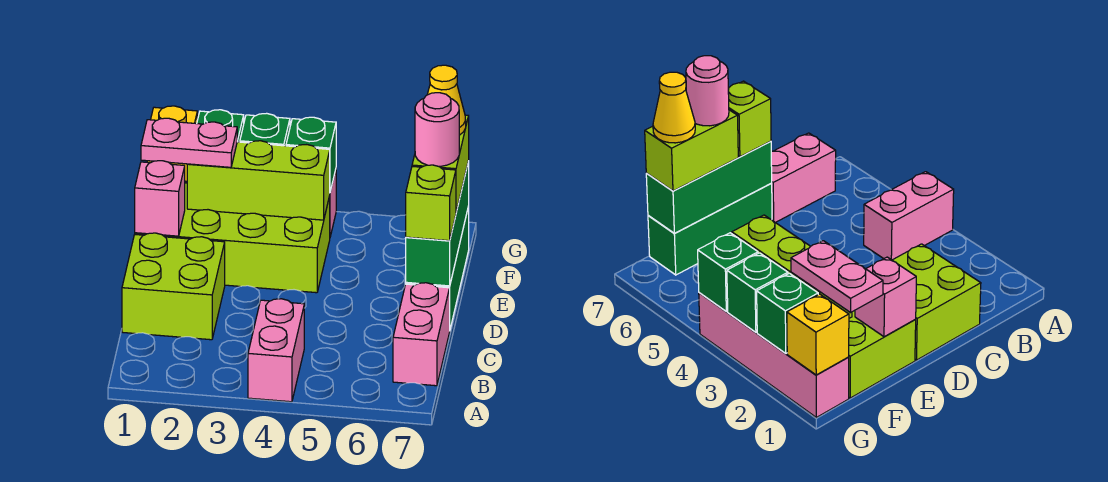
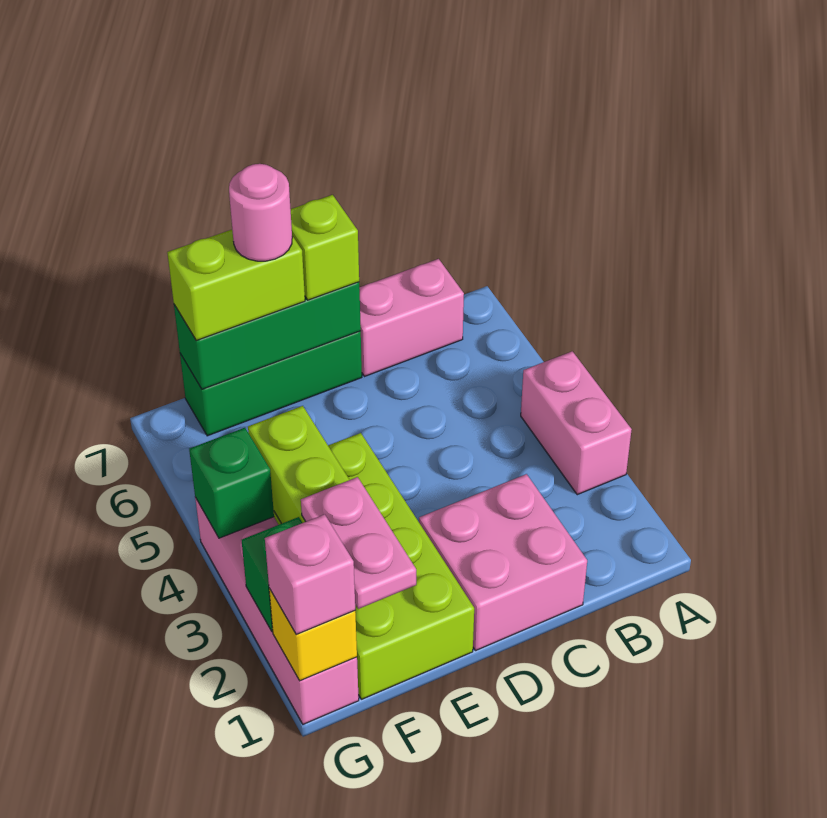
pink 1x2 brick [248,299,304,402] -> pink 1x2 brick turned to [521,351,632,495]
lime 2x2 brick [122,233,225,340] -> pink 2x2 brick [419,474,587,651]
pink 1x1 brick [135,161,185,236] -> pink 1x1 brick moved to [265,514,355,634]
yellow 1x1 cone [427,65,466,135] -> none
green 1x1 brick [240,113,290,146] -> none

